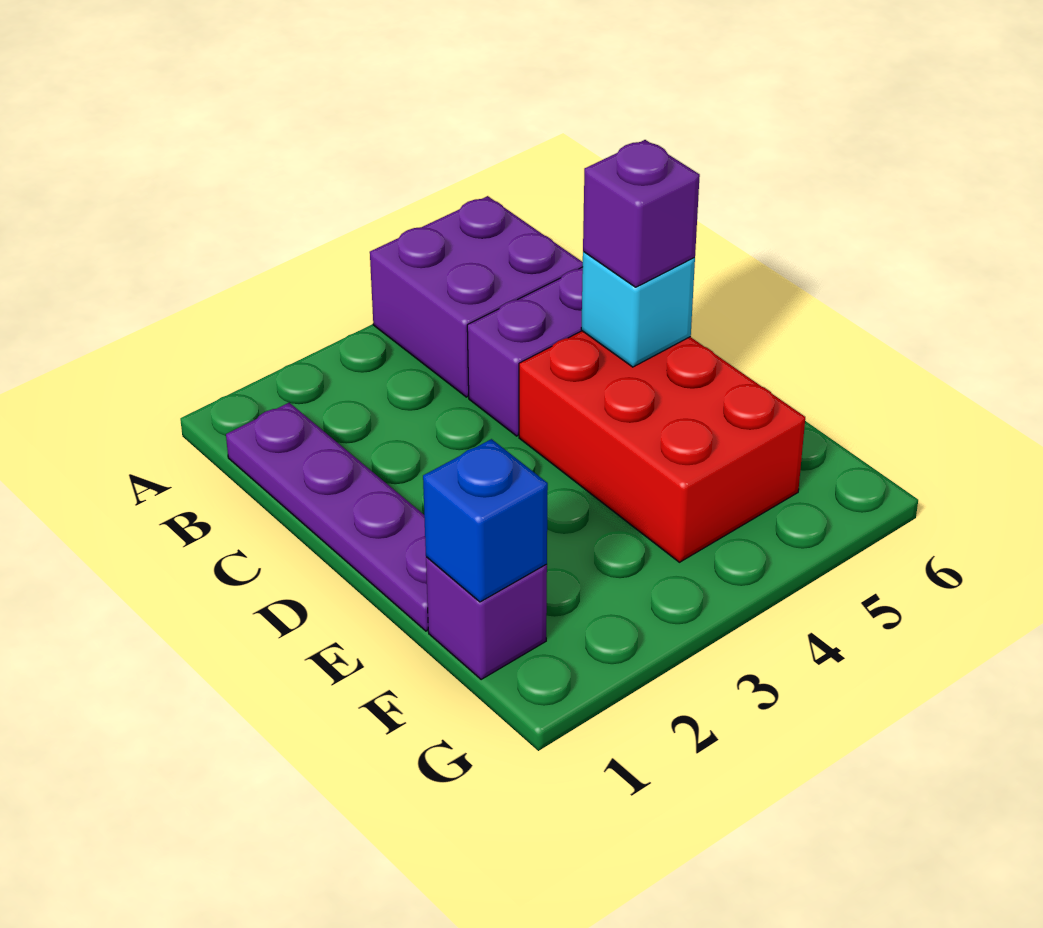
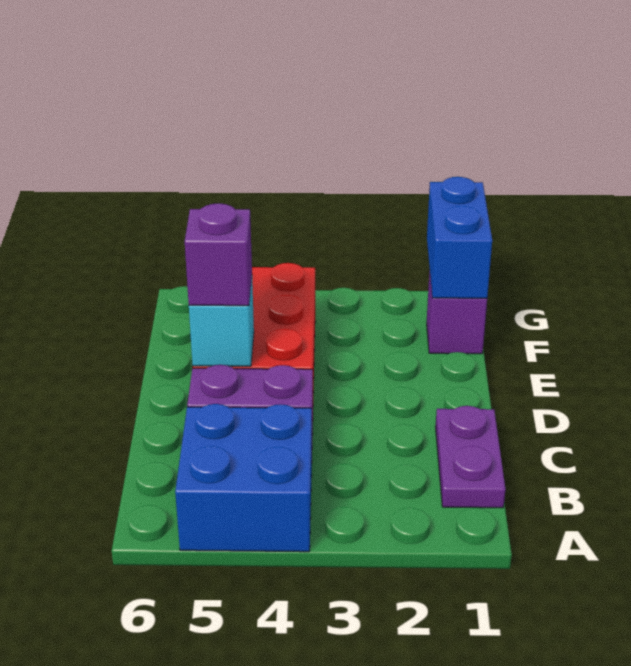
purple 2x2 brick [370,196,583,397] -> blue 2x2 brick [175,404,312,552]
purple 1x4 plate [226,403,428,631] -> purple 1x2 plate [435,406,506,508]
blue 1x1 brick [423,439,548,602] -> blue 1x2 brick [427,177,492,298]

